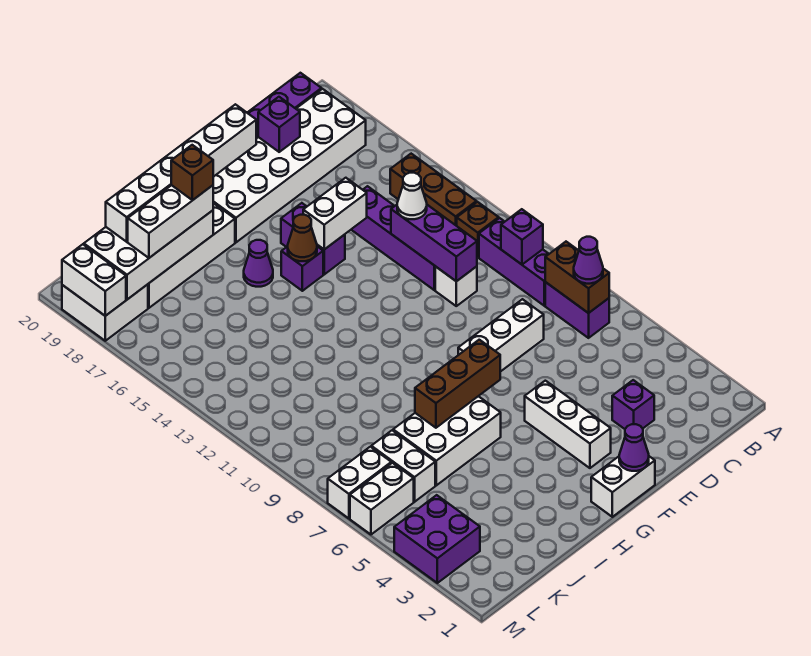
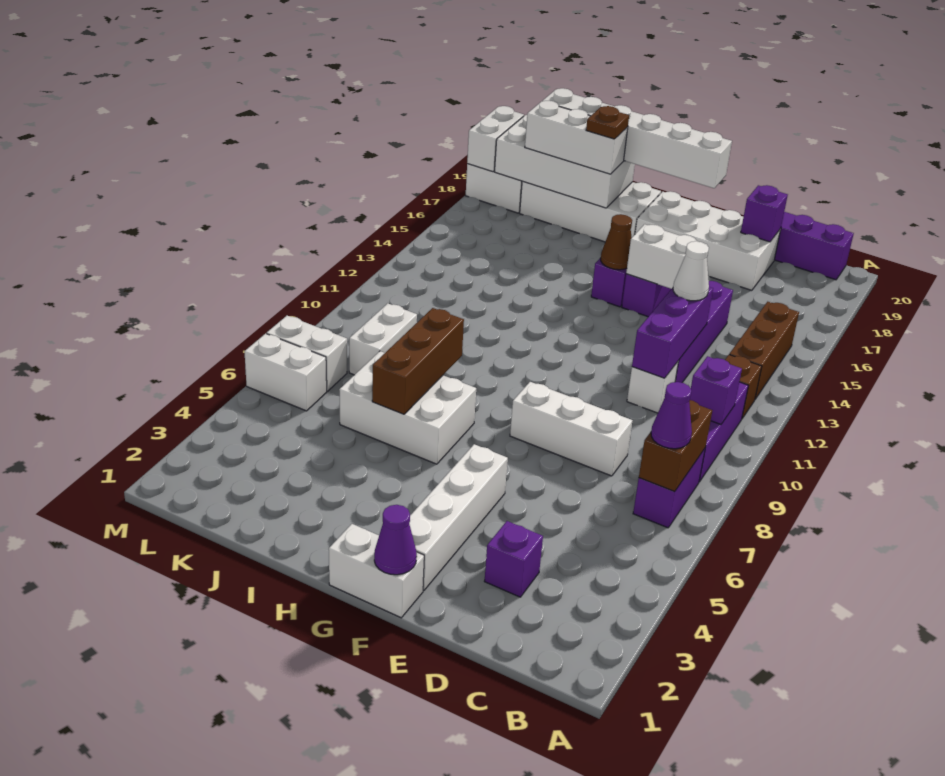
white 2x6 brick [213,89,366,242] -> white 2x4 brick [635,191,781,290]
white 1x3 brick [525,381,611,468] -> white 1x4 brick [409,444,508,591]
brown 1x3 brick [415,340,500,428] -> brown 1x3 brick turned to [372,308,464,414]
purple 1x1 cone [244,240,273,287] -> none
brown 1x1 brick [171,145,213,200] -> brown 1x1 plate [586,106,629,139]
white 1x2 brick [371,430,435,502] -> white 1x2 brick moved to [349,303,417,375]
purple 2x2 brick [394,495,480,583] -> none

